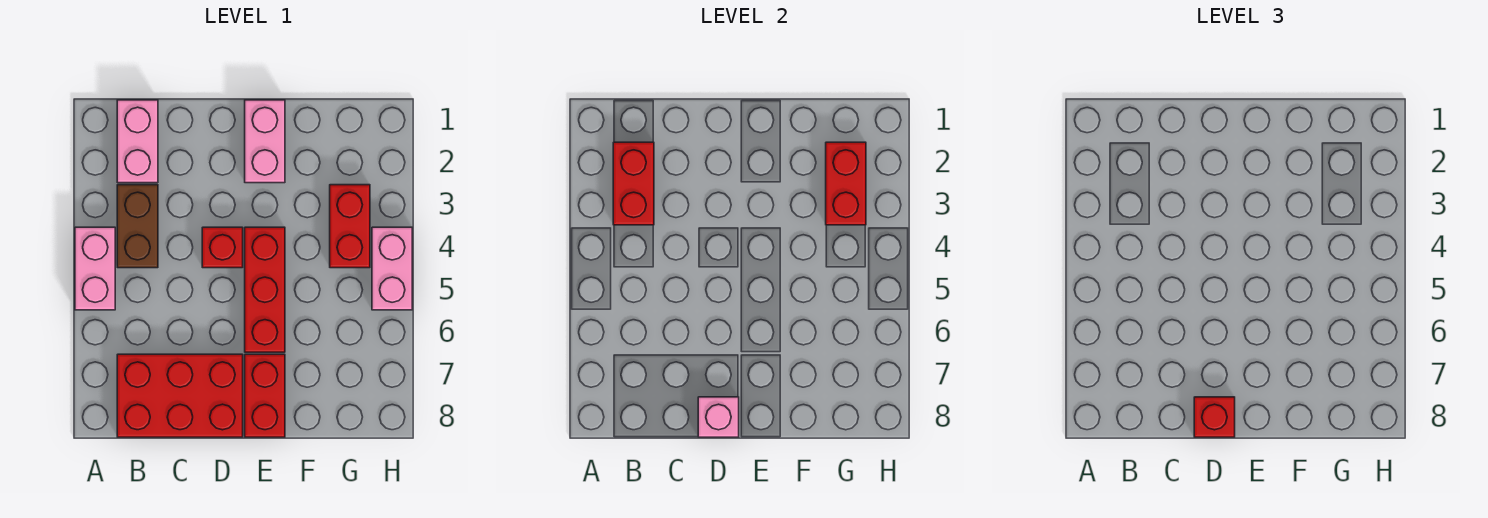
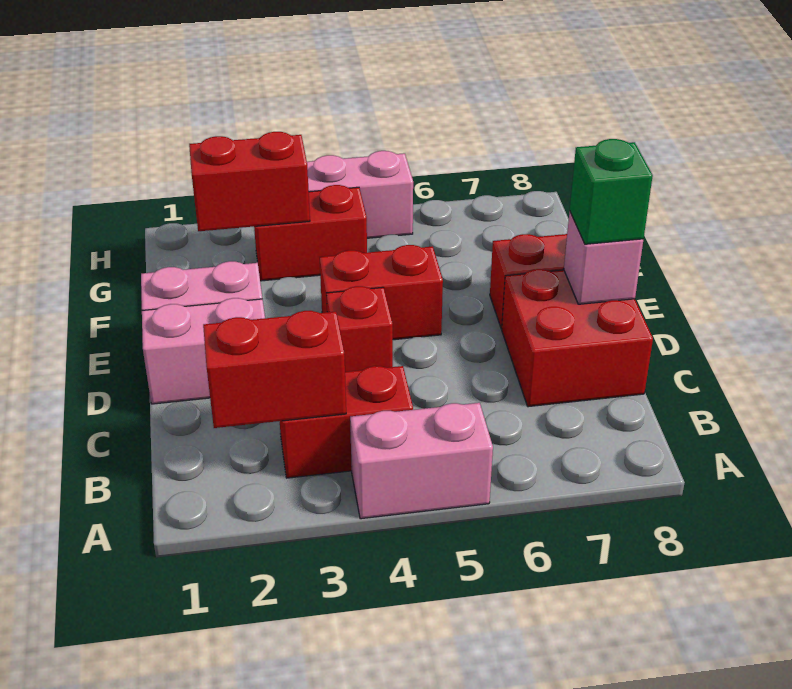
pink 1x2 brick [117,100,158,183] -> pink 1x2 brick moved to [142,298,265,404]
brown 1x2 brick [117,185,158,268] -> red 1x2 brick [280,366,413,478]
red 2x3 brick [117,354,243,437] -> red 2x2 brick [502,269,653,407]
red 1x1 brick [1194,397,1235,437] -> green 1x1 brick [570,139,653,244]
red 1x3 brick [245,227,285,352] -> red 1x2 brick [320,245,443,340]

